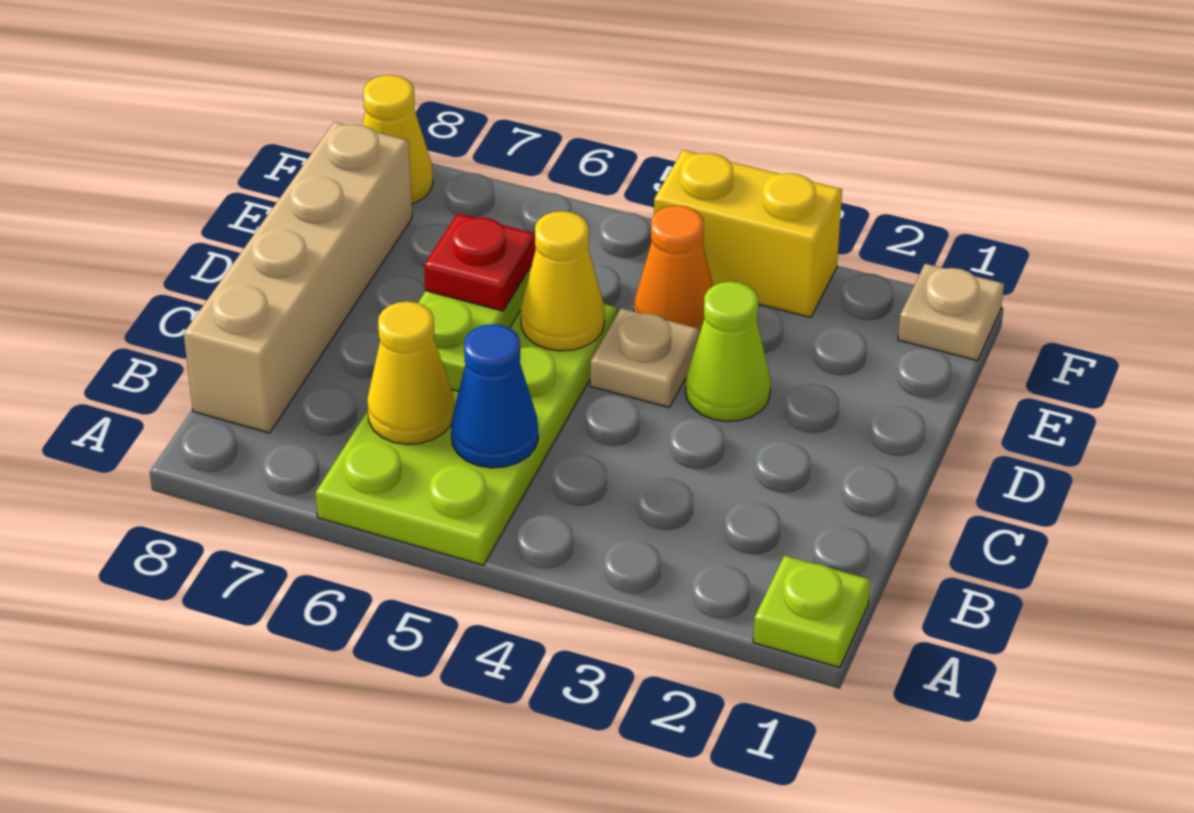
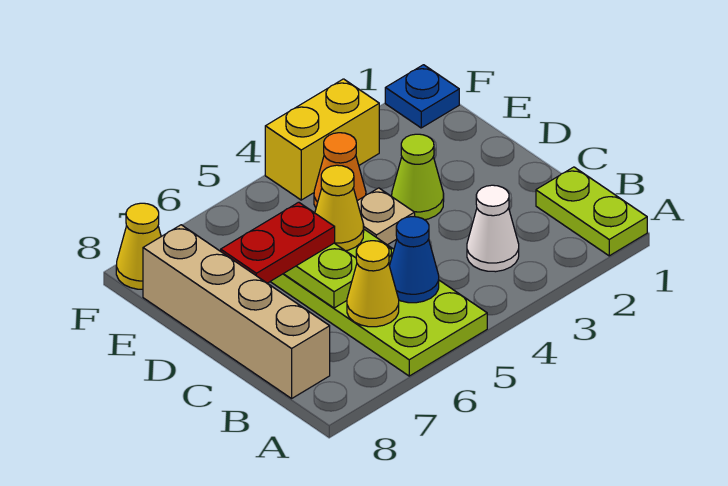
lime 1x1 plate [753,556,870,668] -> lime 1x2 plate [536,167,647,256]
none -> white 1x1 cone [467,185,519,272]
red 1x1 plate [424,213,535,311] -> red 1x2 plate [221,202,335,283]
tan 1x1 plate [898,264,1004,361] -> blue 1x1 plate [385,65,459,128]

